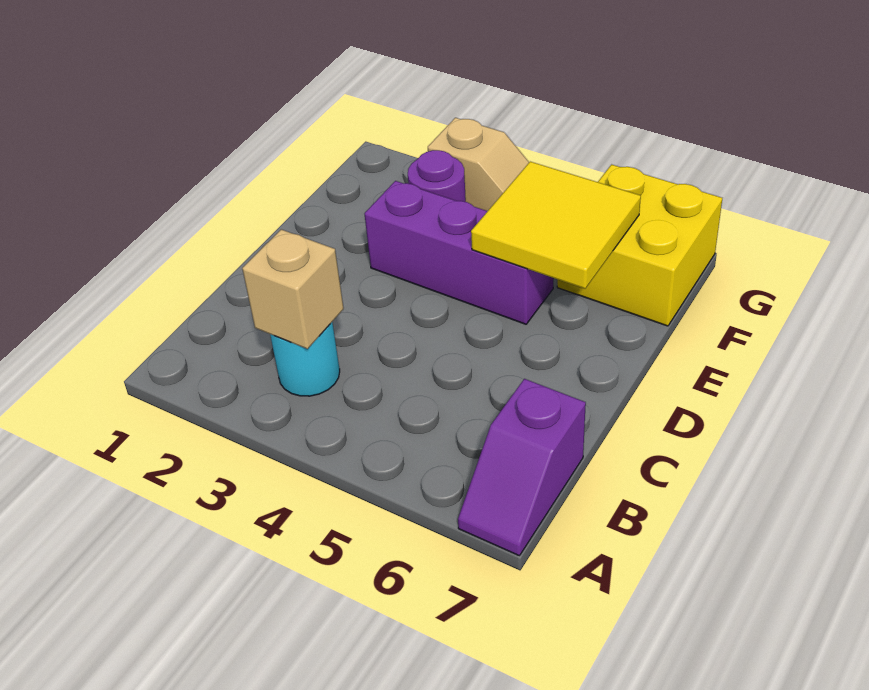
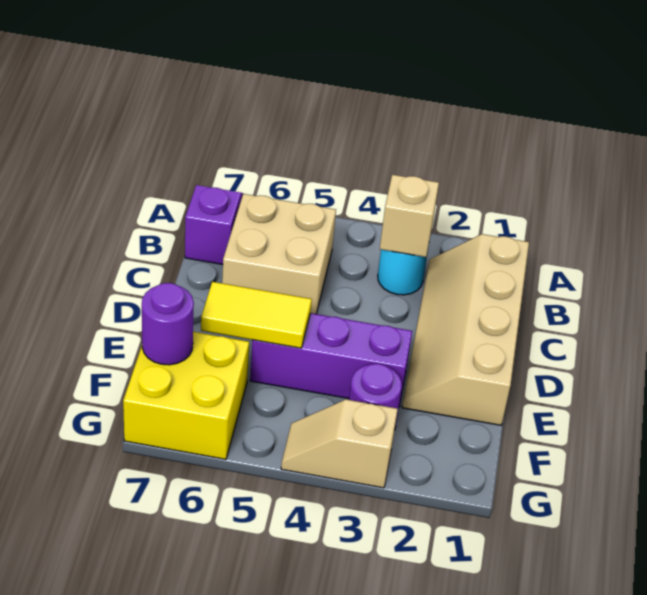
none -> tan 2x4 slope [402,234,529,425]
none -> tan 2x2 brick [222,194,336,314]
yellow 2x2 tile [471,162,641,289] -> yellow 1x2 tile [201,282,312,348]
none -> purple 1x1 round brick [142,283,194,365]

